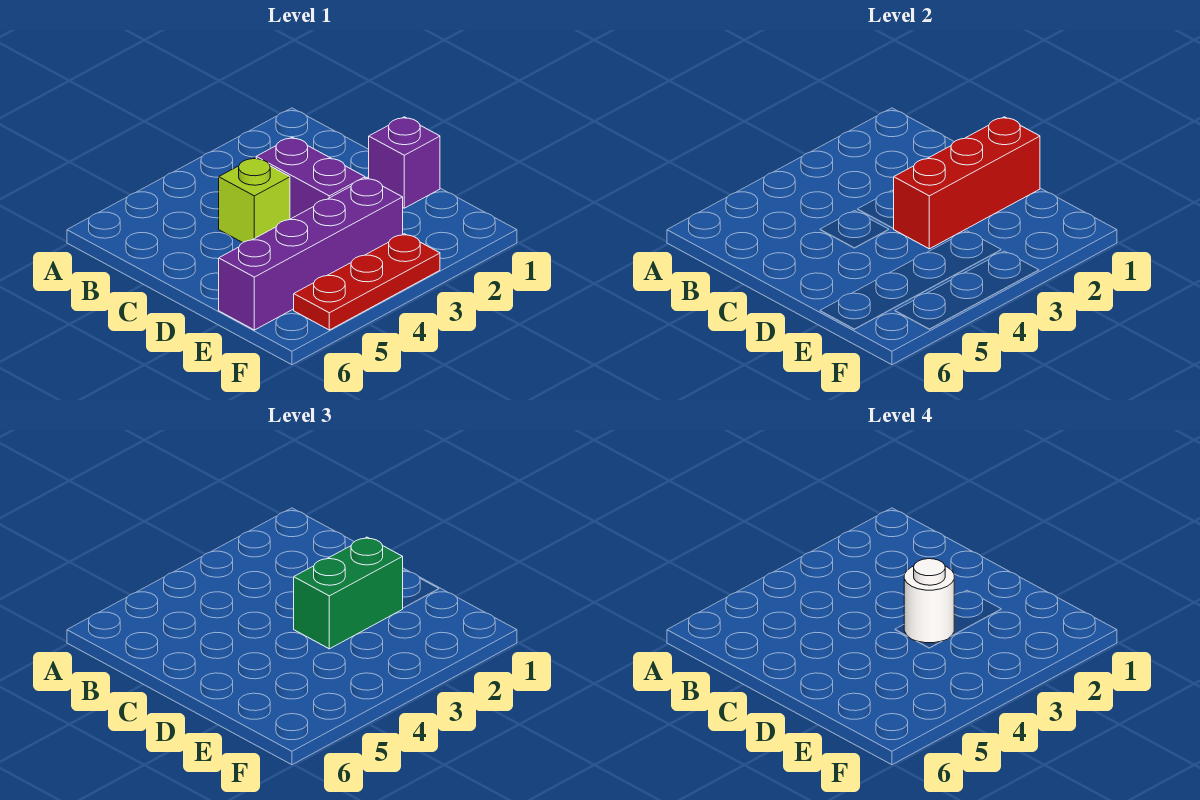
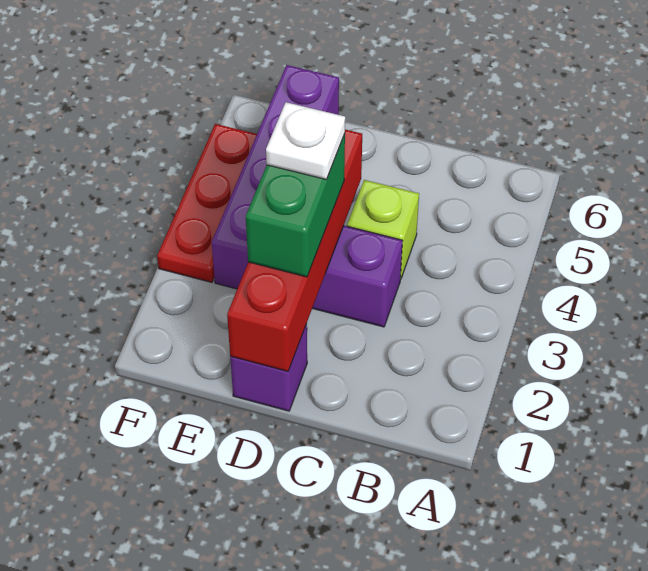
red 1x3 brick [894,117,1040,249] -> red 1x4 brick [227,130,362,372]
white 1x1 round brick [904,559,954,643] -> white 1x1 plate [266,102,345,180]

